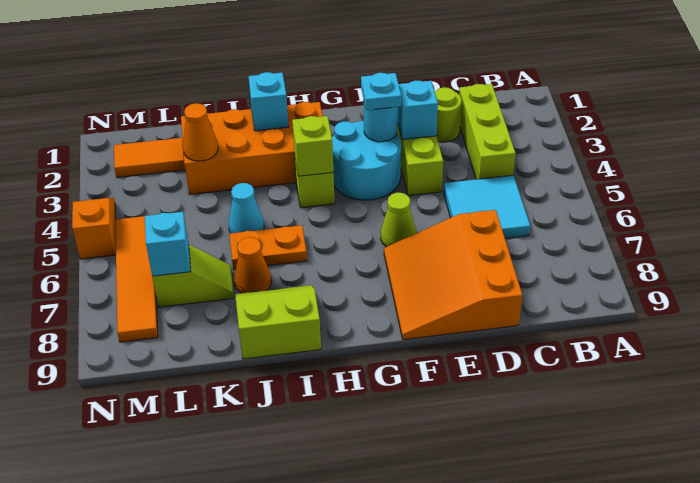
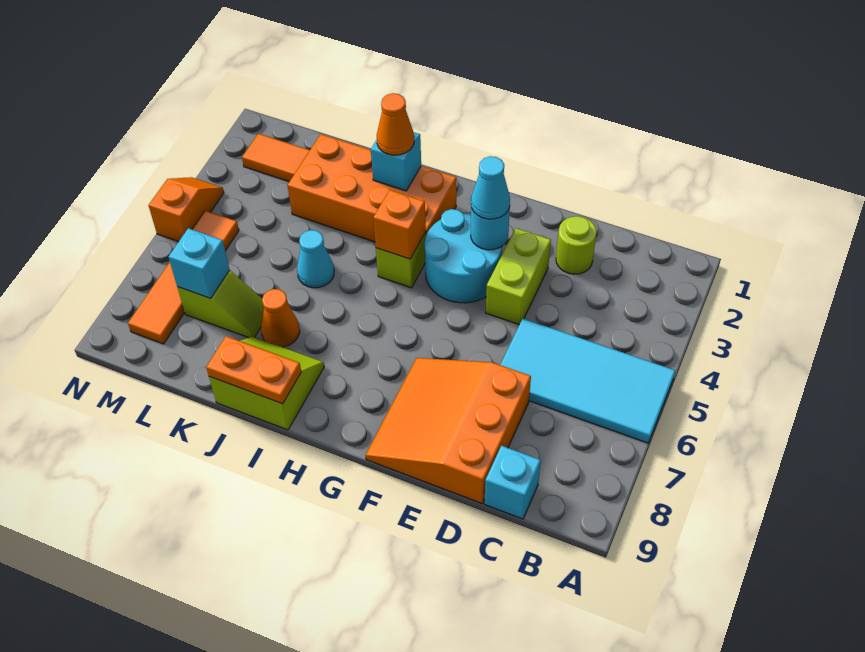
lime 1x3 brick [459,84,515,179] -> none
cyan 2x2 tile [444,175,530,238] -> cyan 2x4 tile [500,319,675,443]
cyan 1x1 brick [398,81,438,140] -> cyan 1x1 brick moved to [484,446,541,519]
cyan 1x1 plate [361,73,401,110] -> cyan 1x1 cone [471,156,510,219]
lime 1x1 cone [381,193,416,247] -> none
lime 1x1 brick [292,116,333,176] -> orange 1x1 brick [373,190,426,259]
orange 1x2 plate [229,225,307,269] -> orange 1x2 plate moved to [206,336,302,404]
orange 1x1 cone [183,103,218,161] -> orange 1x1 cone moved to [377,93,414,155]

